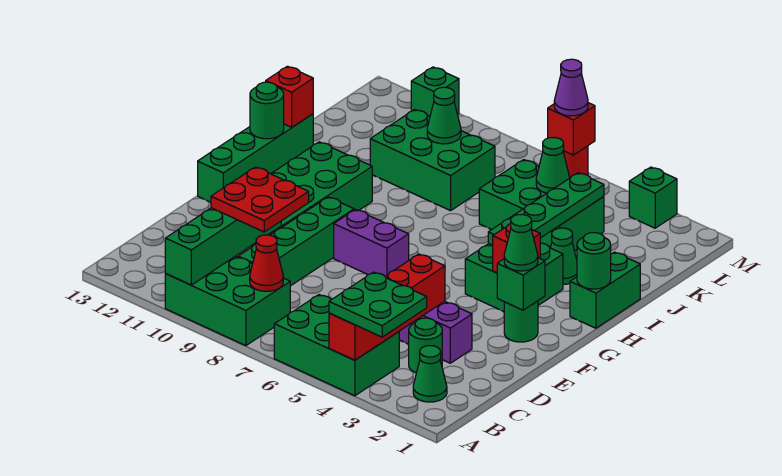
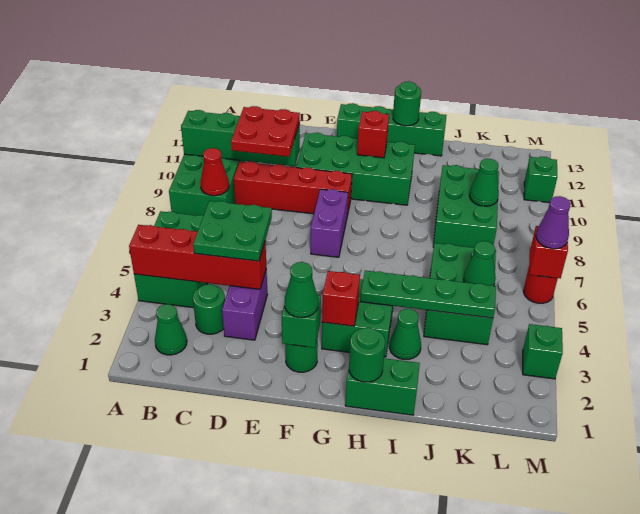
green 2x2 plate [329,272,427,337] -> green 2x2 plate moved to [193,201,272,261]
green 1x4 brick [238,197,354,286] -> red 1x4 brick [234,161,352,216]
red 1x1 brick [266,66,313,127] -> red 1x1 brick moved to [357,111,389,158]

